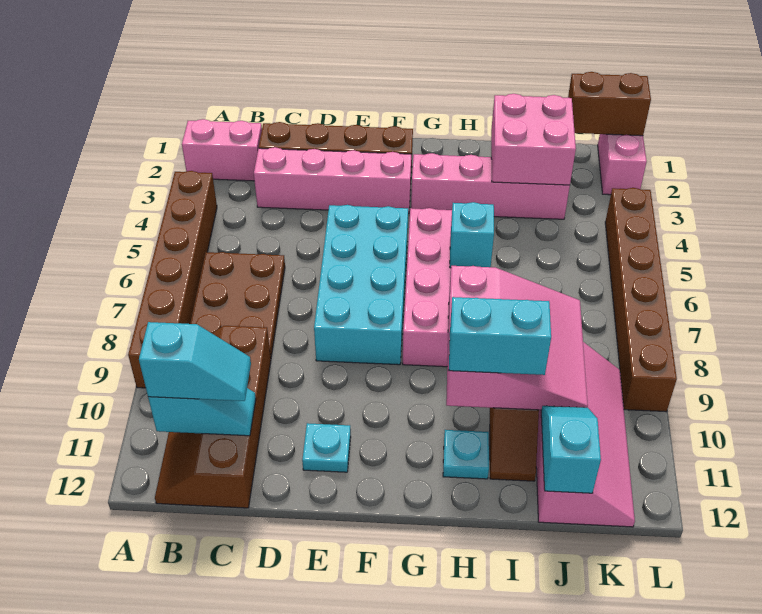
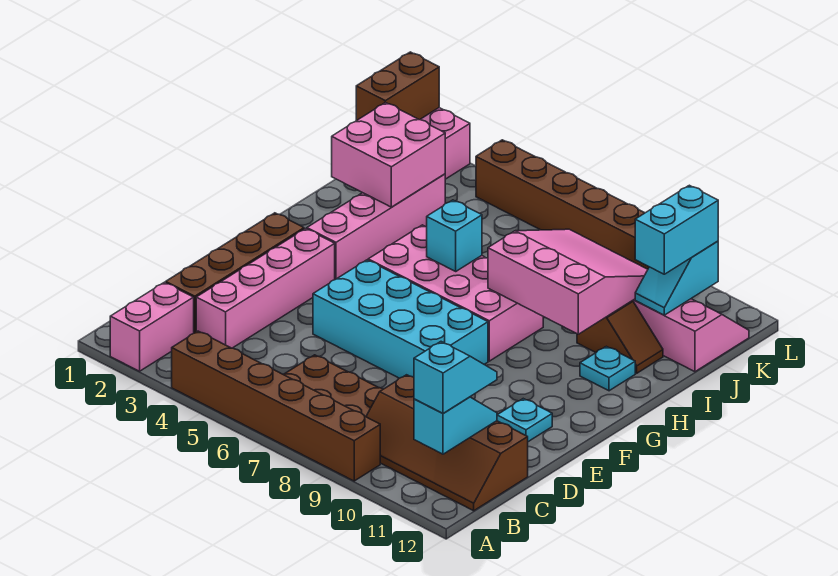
cyan 1x2 brick [449,297,551,375] -> cyan 1x2 brick moved to [635,185,718,274]
cyan 1x2 slope [541,406,601,493] -> cyan 1x2 slope turned to [635,241,718,315]

